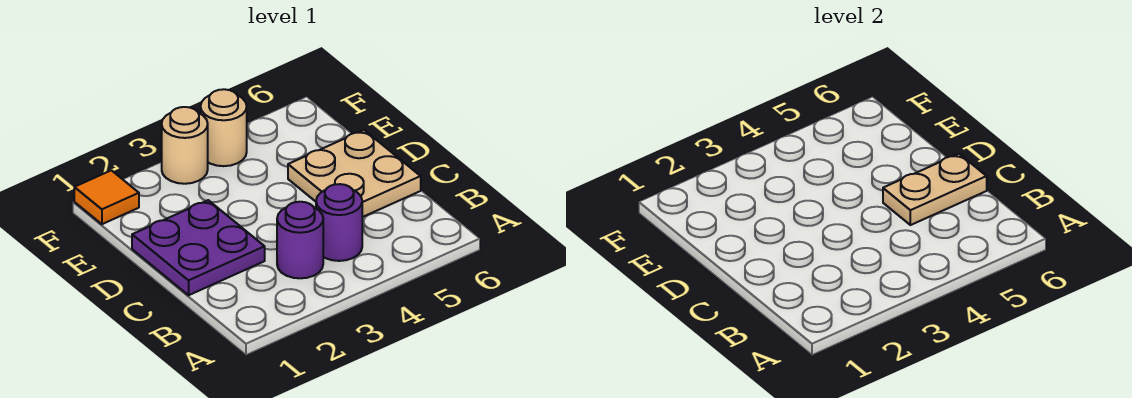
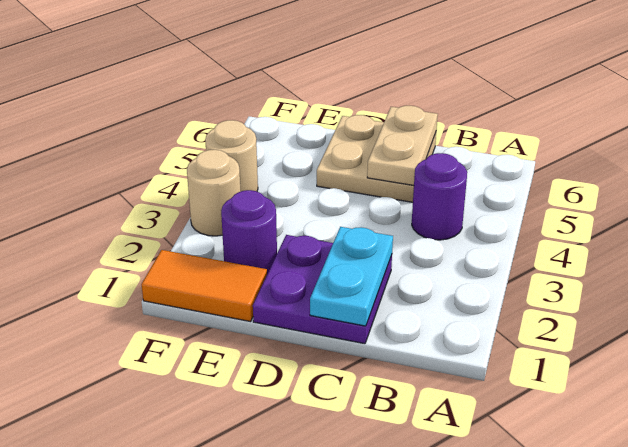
purple 1x1 round brick [277,202,323,278] -> purple 1x1 round brick moved to [221,190,277,274]
none -> cyan 1x2 plate [310,227,393,326]
orange 1x1 tile [74,170,139,224] -> orange 1x2 tile [141,250,267,322]

